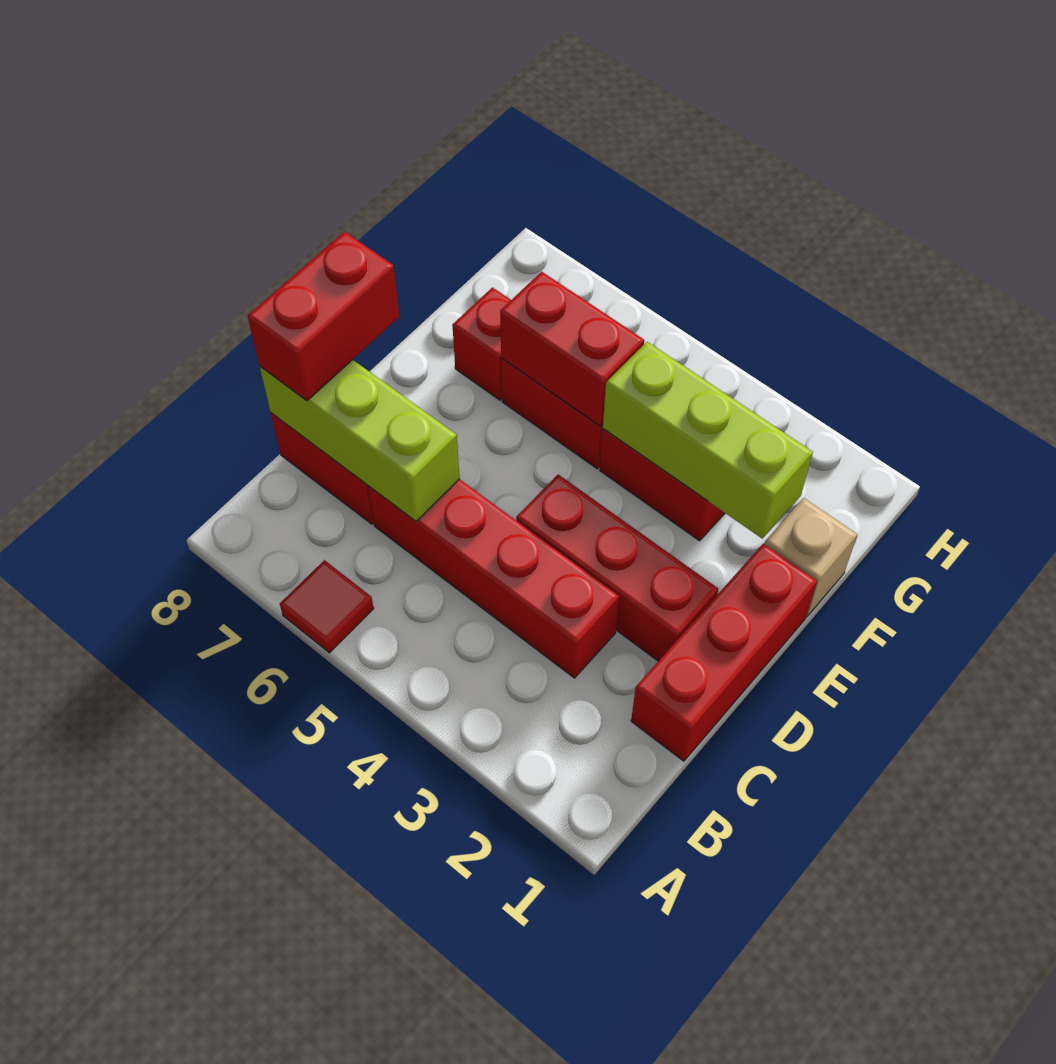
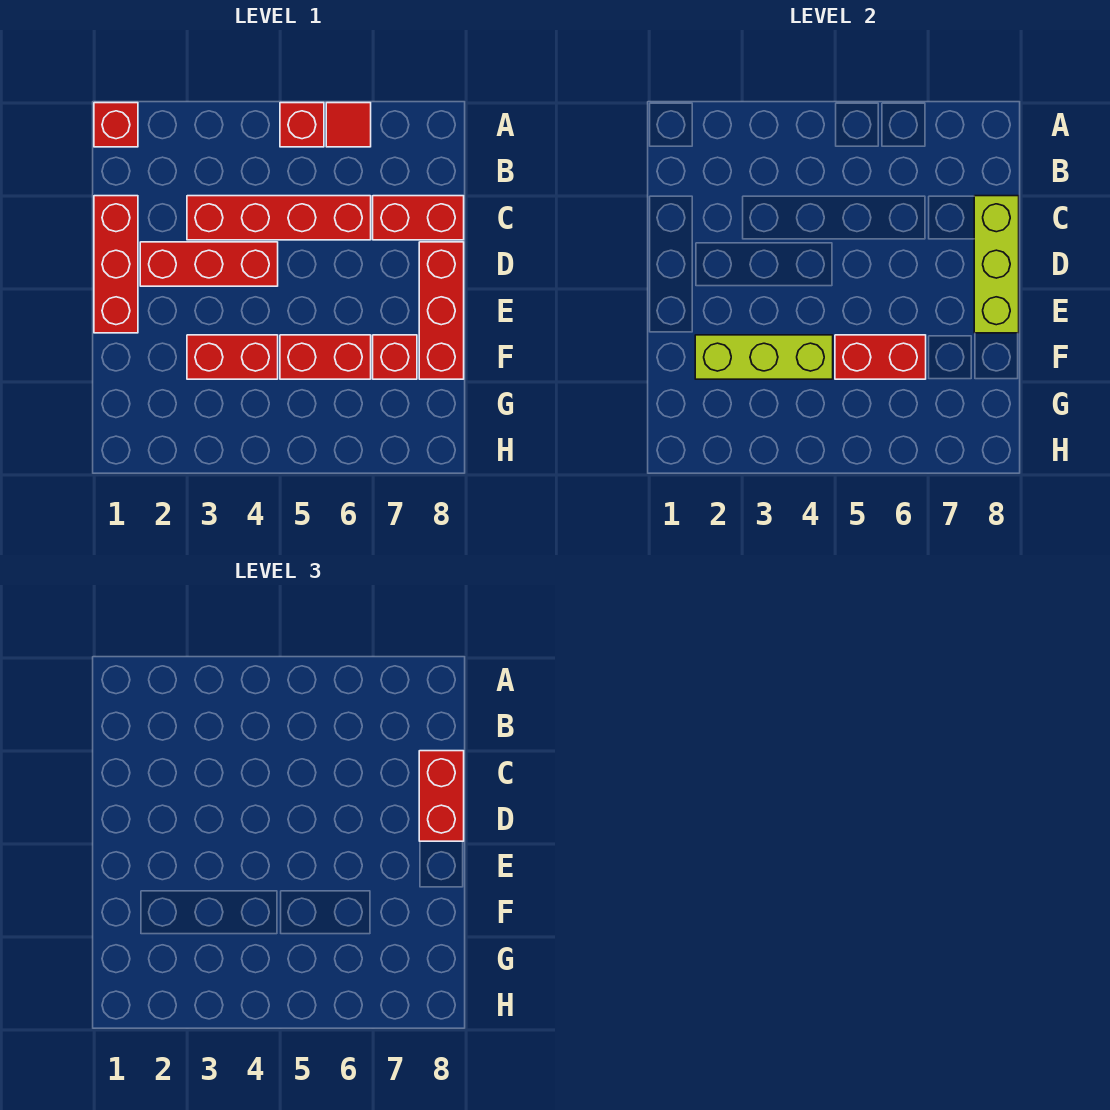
none -> red 1x1 brick [94,103,138,147]
none -> red 1x1 brick [280,103,324,147]
lime 1x3 brick [260,360,460,521] -> lime 1x3 brick turned to [974,196,1019,333]
none -> red 1x3 brick [419,242,464,379]
tan 1x1 brick [764,498,857,616] -> none

